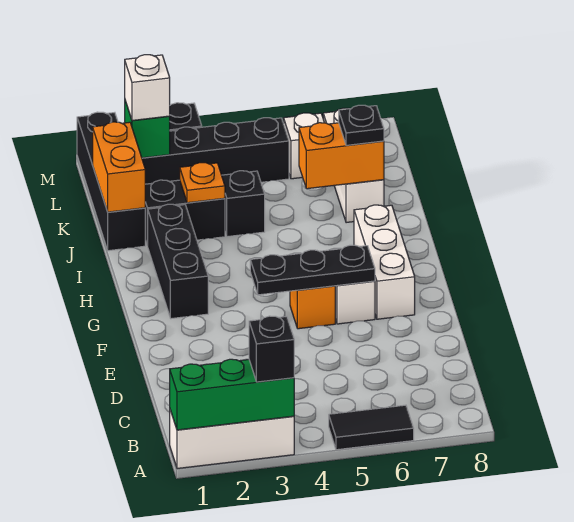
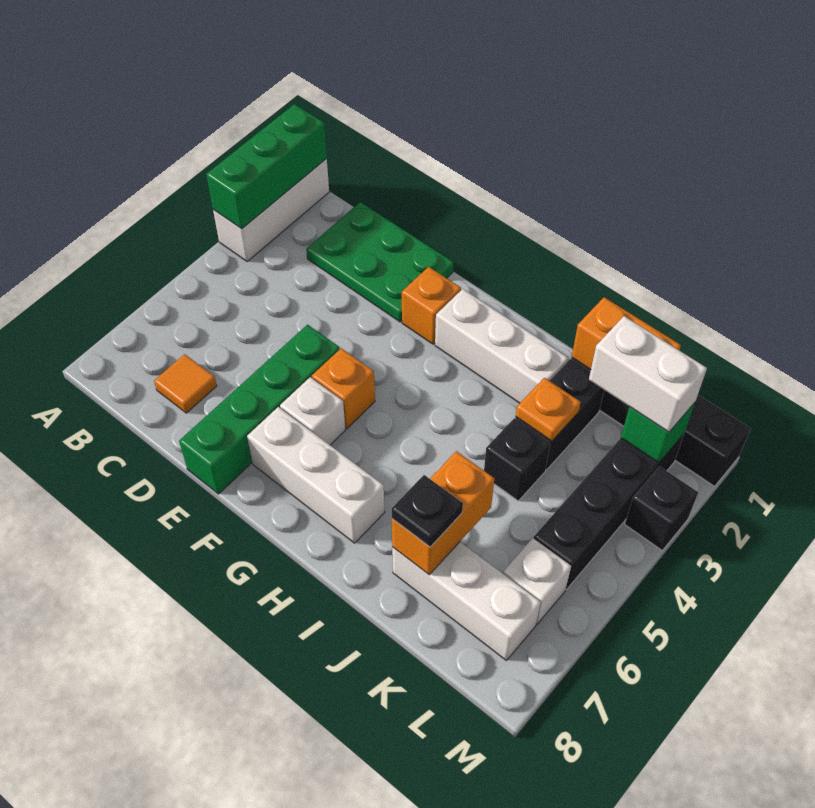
black 1x1 brick [249,316,294,382] -> none
black 1x2 tile [329,405,414,450] -> none
none -> green 2x3 plate [306,202,453,322]
none -> orange 1x1 tile [154,354,217,413]
none -> green 1x4 brick [179,325,340,494]
none -> orange 1x1 brick [402,267,461,344]
black 1x3 plate [250,245,375,295] -> none
black 1x3 brick [148,204,208,319] -> white 1x3 brick [435,289,568,403]
white 1x1 brick [125,55,170,121] -> white 1x2 brick [589,316,707,432]

